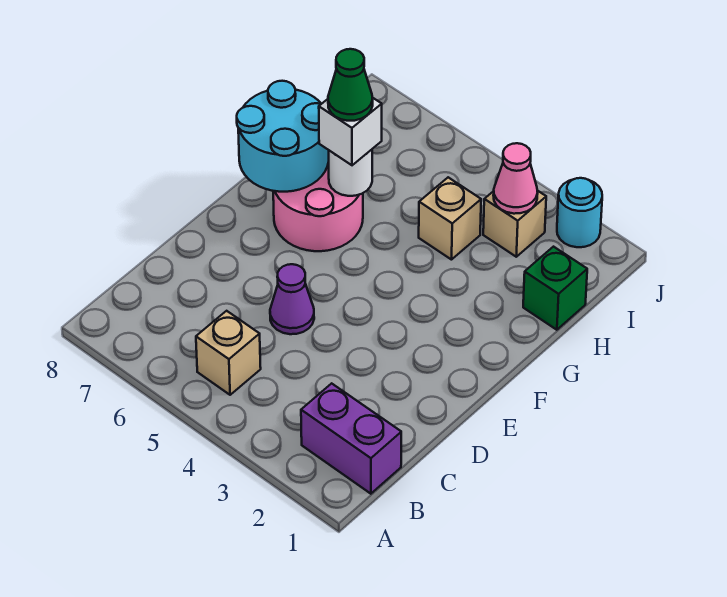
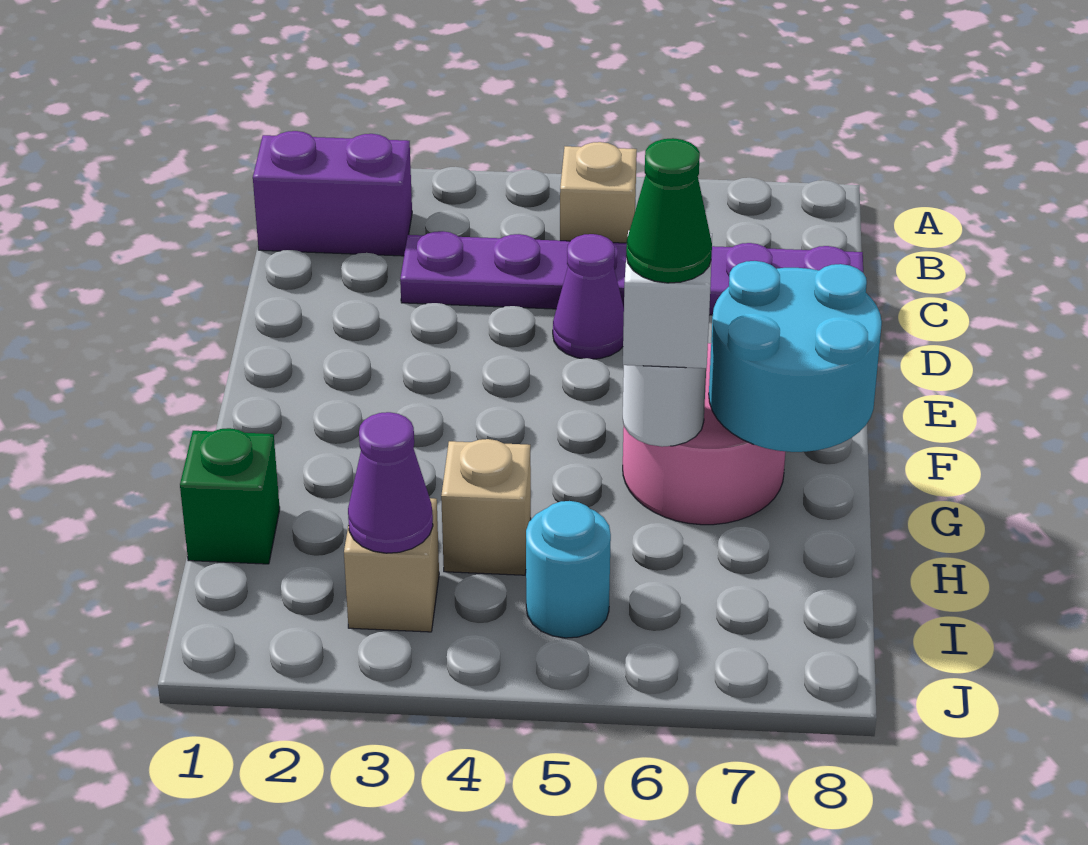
none -> purple 1x6 plate [400,231,863,315]
pink 1x1 cone [493,143,538,214] -> purple 1x1 cone [348,412,433,553]
cyan 1x1 round brick [557,178,602,247] -> cyan 1x1 round brick moved to [526,501,611,638]

